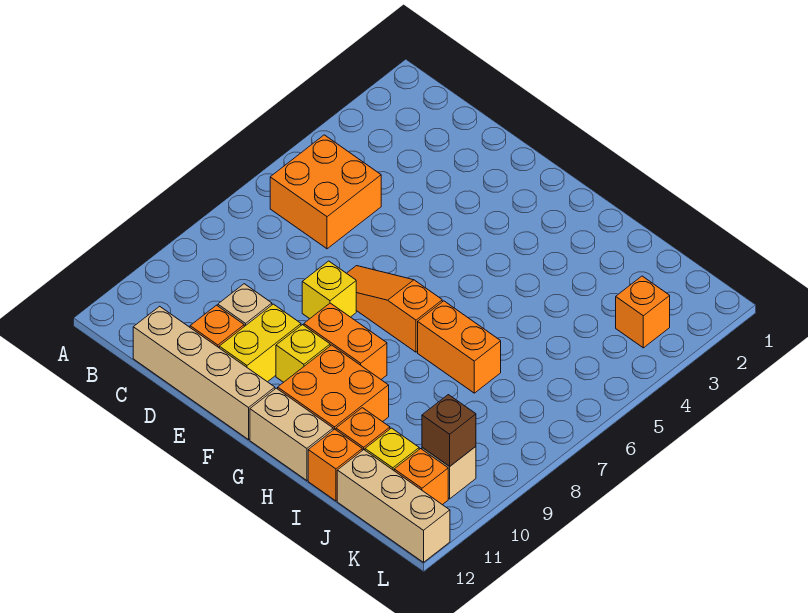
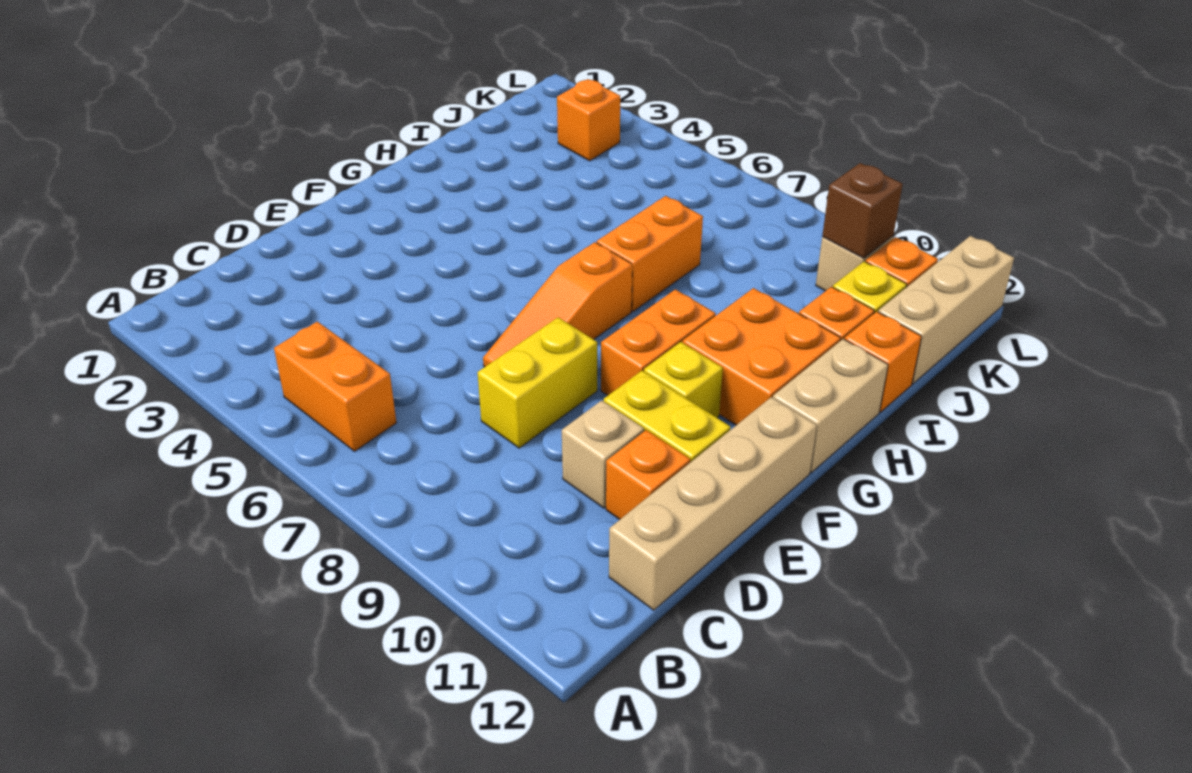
orange 2x2 brick [270,135,381,249] -> orange 1x2 brick [274,322,396,451]
yellow 1x1 brick [302,261,356,319] -> yellow 1x2 brick [477,317,597,448]

